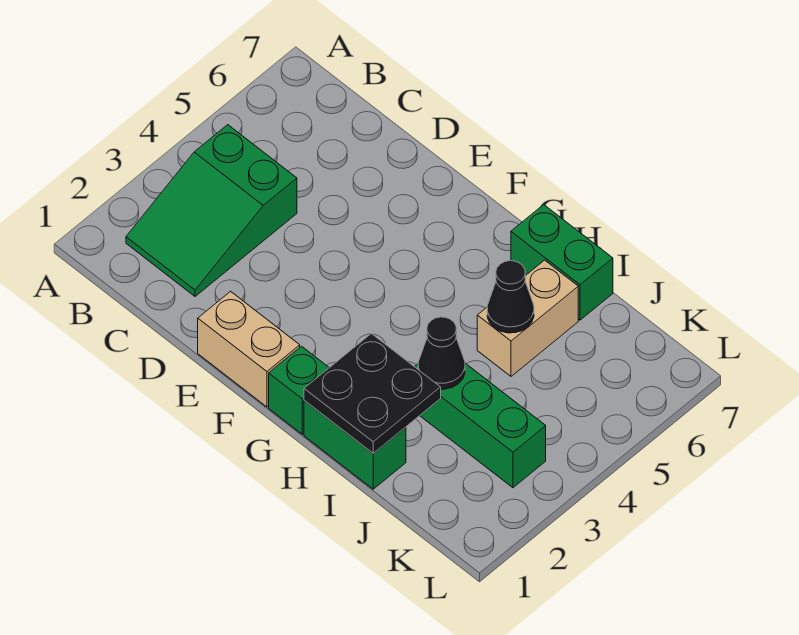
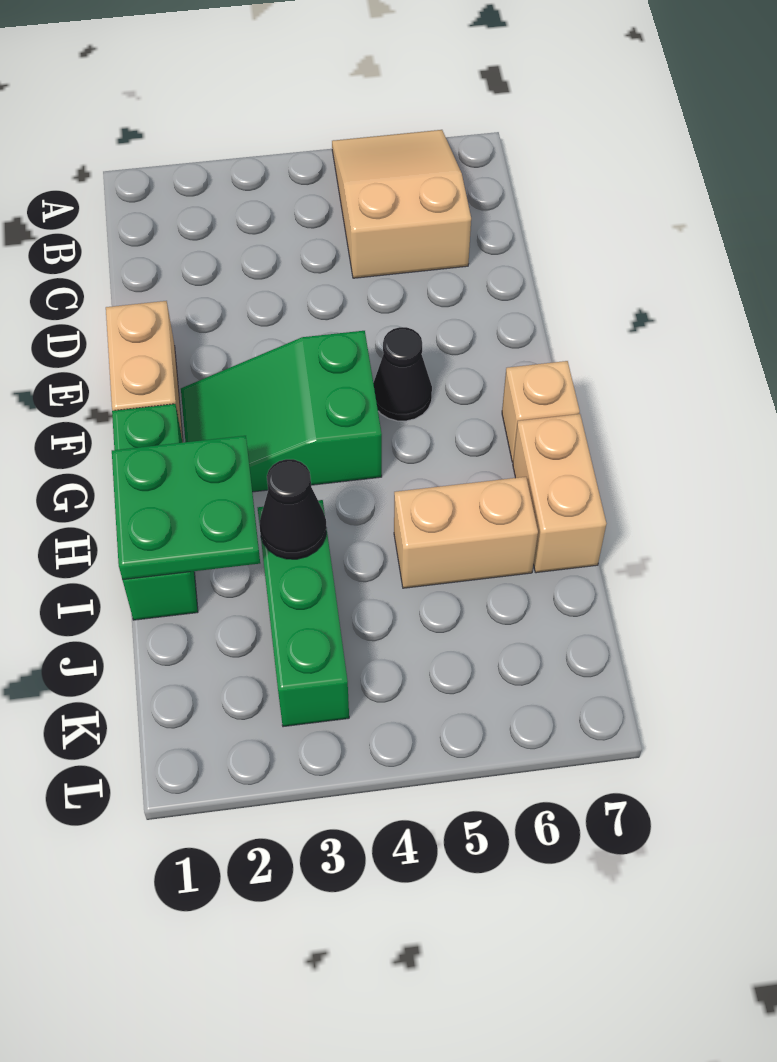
none -> tan 2x3 slope [332,130,471,278]
green 2x3 slope [126,125,297,296] -> green 2x3 slope moved to [181,331,382,492]
none -> tan 1x1 brick [502,361,580,462]
black 2x2 plate [304,334,441,453] -> green 2x2 plate [112,436,260,580]
green 1x2 brick [511,205,613,320] -> tan 1x2 brick [513,414,606,573]
black 1x1 cone [487,261,534,333] -> black 1x1 cone moved to [373,327,432,421]

